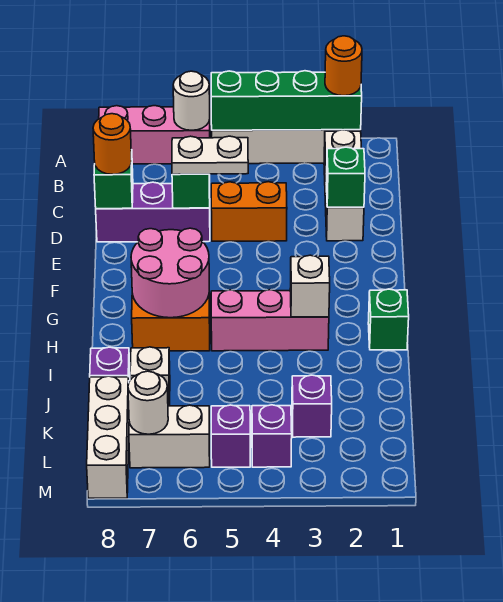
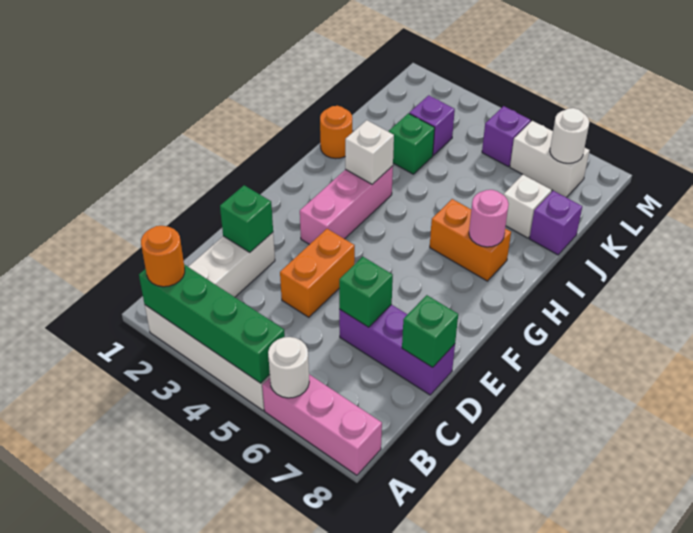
orange 1x2 brick [211,182,287,241] -> orange 1x2 brick turned to [280,229,355,317]
white 1x2 plate [172,136,248,174] -> none
orange 1x1 round brick [93,114,132,174] -> orange 1x1 round brick moved to [320,106,352,159]
pink 2x2 round brick [131,228,209,318] -> pink 1x1 round brick [469,190,509,247]
green 1x1 brick [368,289,409,350] -> green 1x1 brick moved to [389,113,435,174]
pink 1x3 brick [211,290,329,351] -> pink 1x3 brick turned to [300,166,393,245]
white 1x3 brick [87,376,129,498] -> none
purple 1x1 brick [252,405,292,467] -> none

